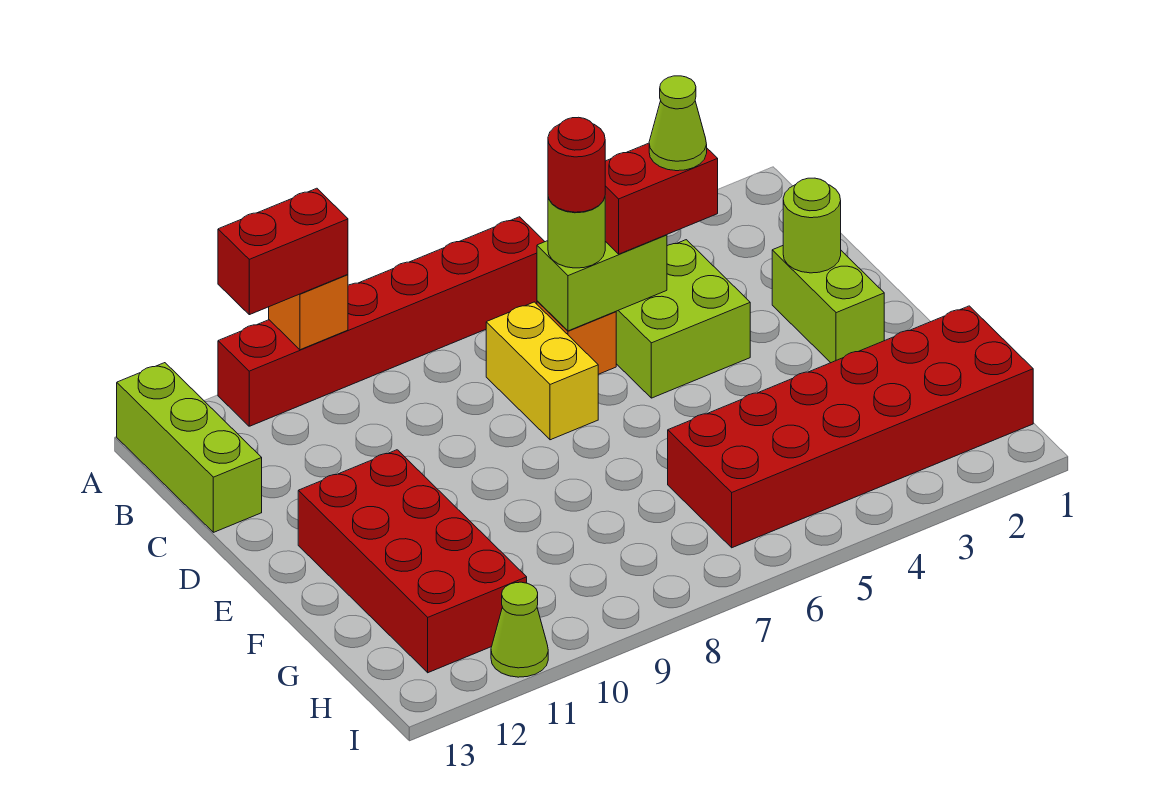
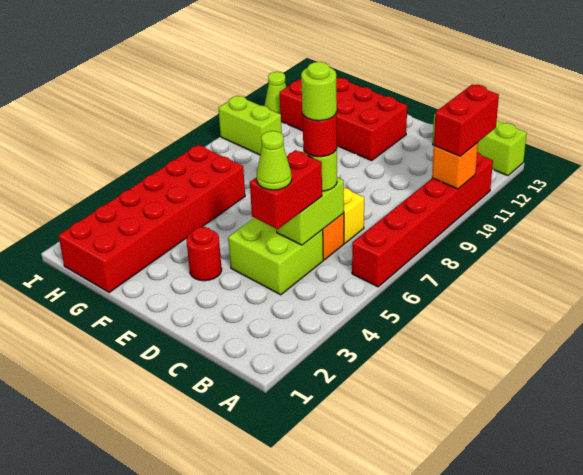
lime 1x2 brick [772,246,884,363] -> lime 1x2 brick moved to [218,96,282,155]
lime 1x1 round brick [783,178,841,273] -> lime 1x1 round brick moved to [301,62,337,121]
none -> red 1x1 round brick [186,227,222,281]

